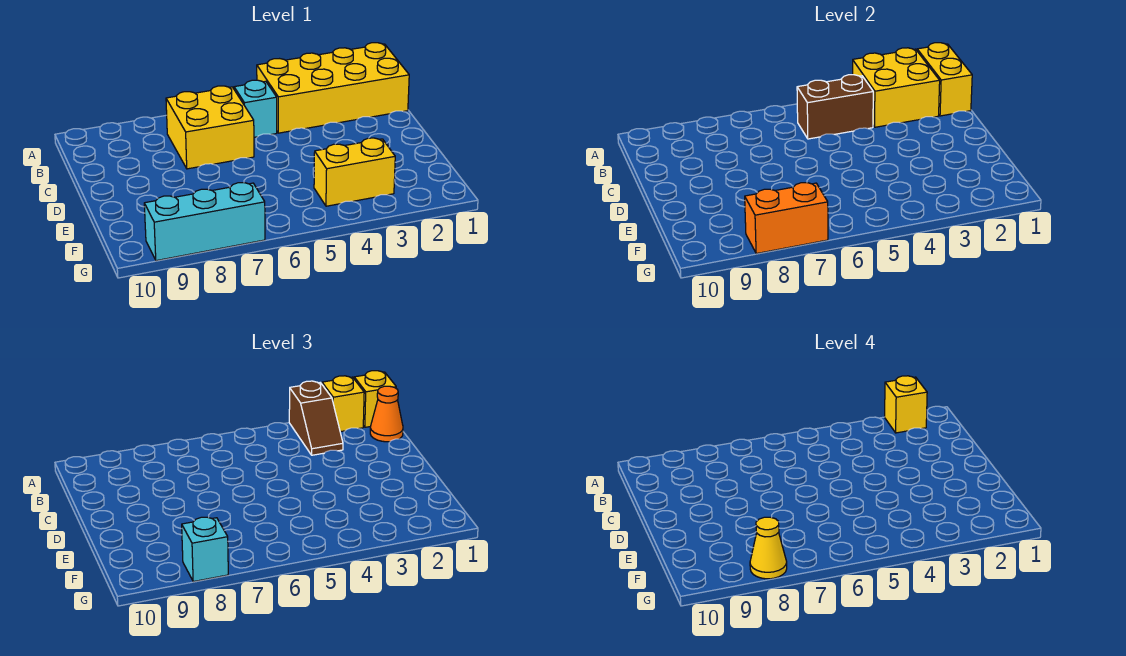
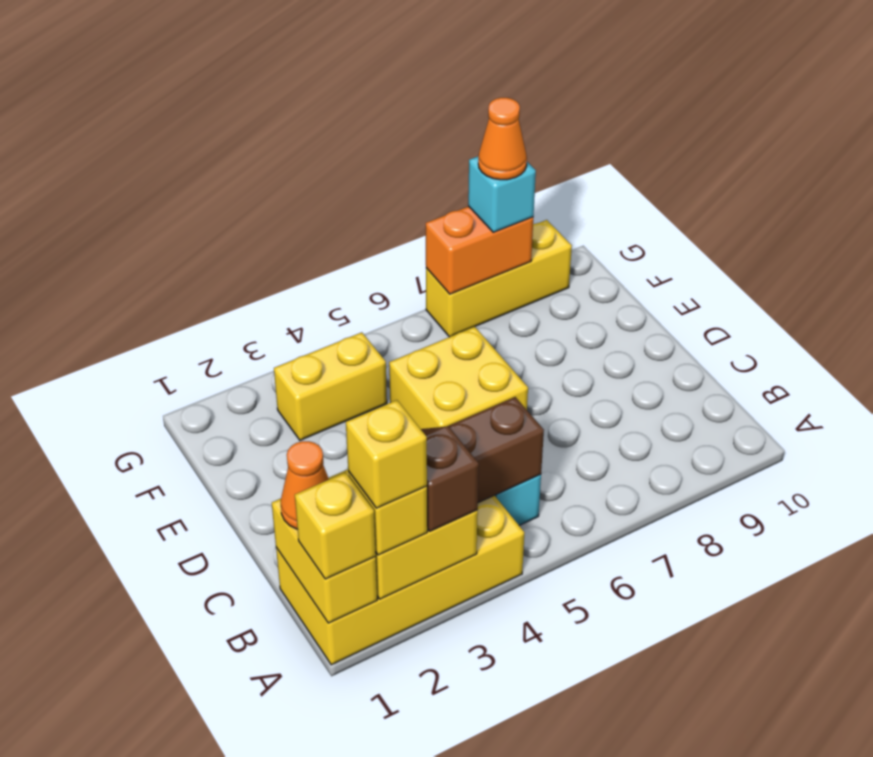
yellow 2x2 brick [166,86,254,169] -> yellow 2x2 brick moved to [389,327,528,429]
cyan 1x3 brick [144,183,265,261] -> yellow 1x3 brick [426,220,572,337]
yellow 1x1 cone [750,517,787,579] -> orange 1x1 cone [478,98,527,180]

